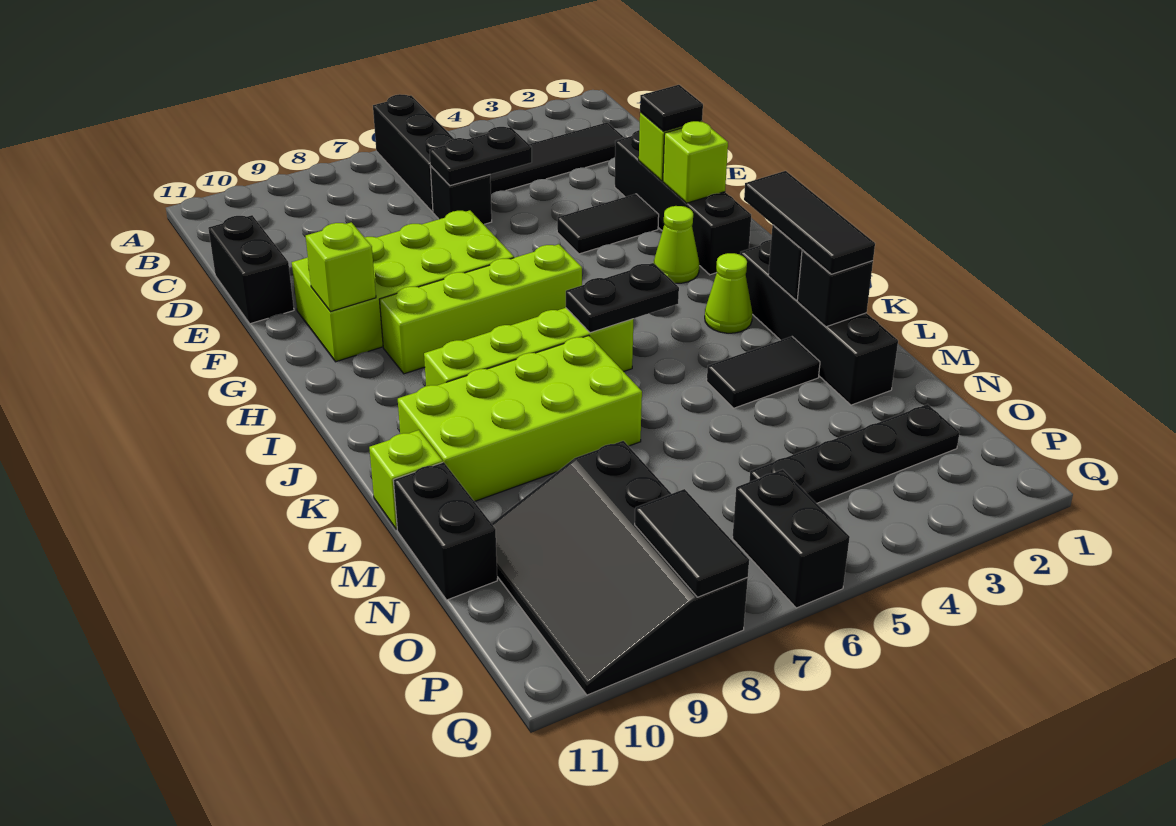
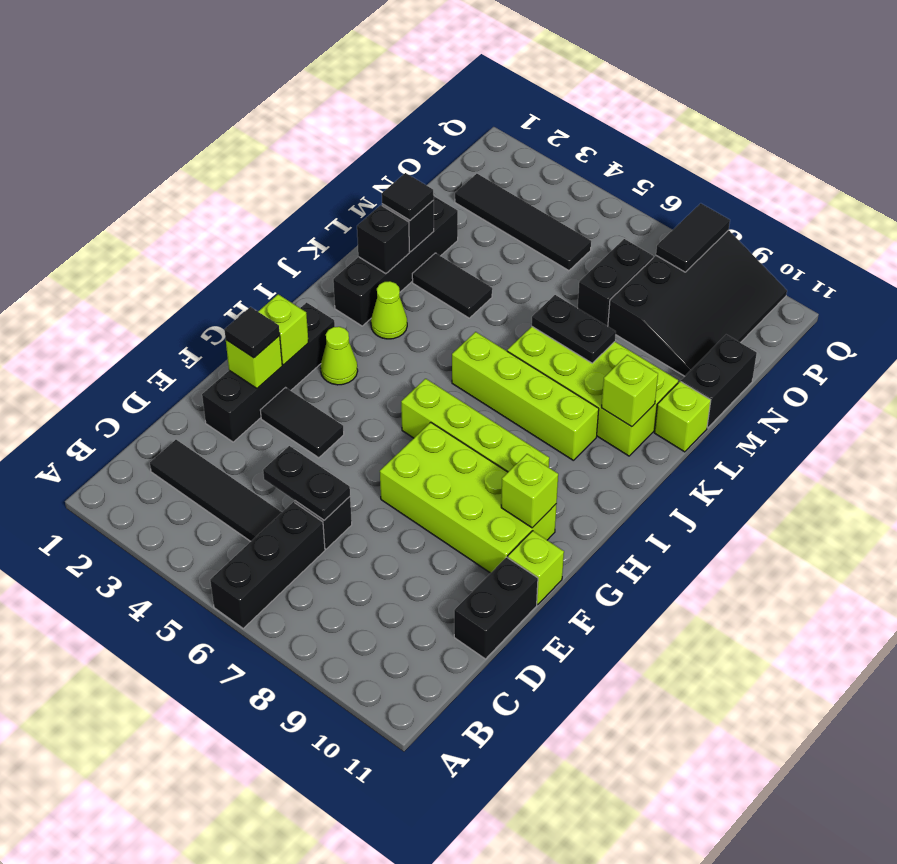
none -> lime 1x1 brick [508,531,564,605]
black 1x3 tile [744,171,875,274] -> black 1x1 tile [382,173,434,220]
black 1x2 plate [566,263,679,333] -> black 1x2 plate moved to [532,295,616,363]
none -> lime 1x1 brick [601,355,658,427]
black 1x4 plate [749,404,959,503] -> black 1x4 tile [455,174,591,271]
black 1x2 brick [732,469,850,608] -> black 1x2 brick moved to [578,239,653,326]

